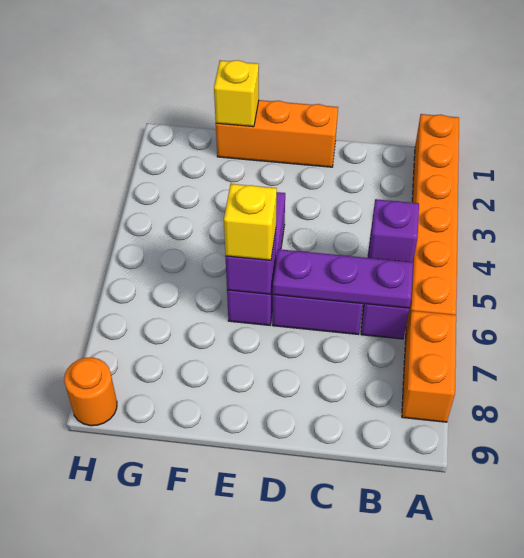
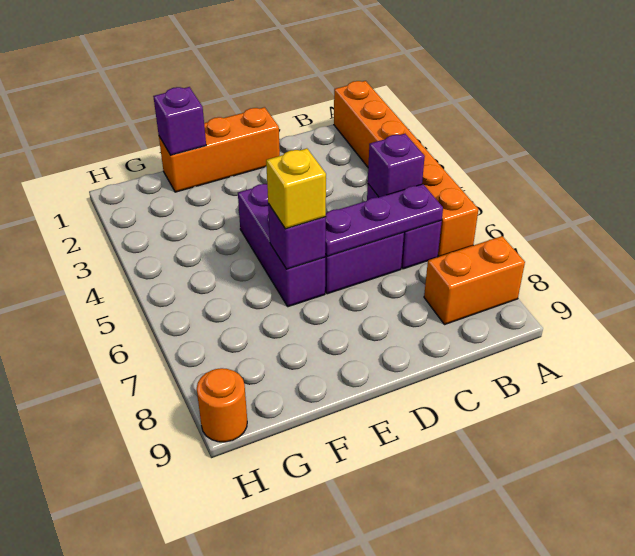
orange 1x2 brick [402,311,456,422] -> orange 1x2 brick turned to [424,236,525,324]
yellow 1x1 brick [214,60,259,127] -> purple 1x1 brick [153,87,206,155]

